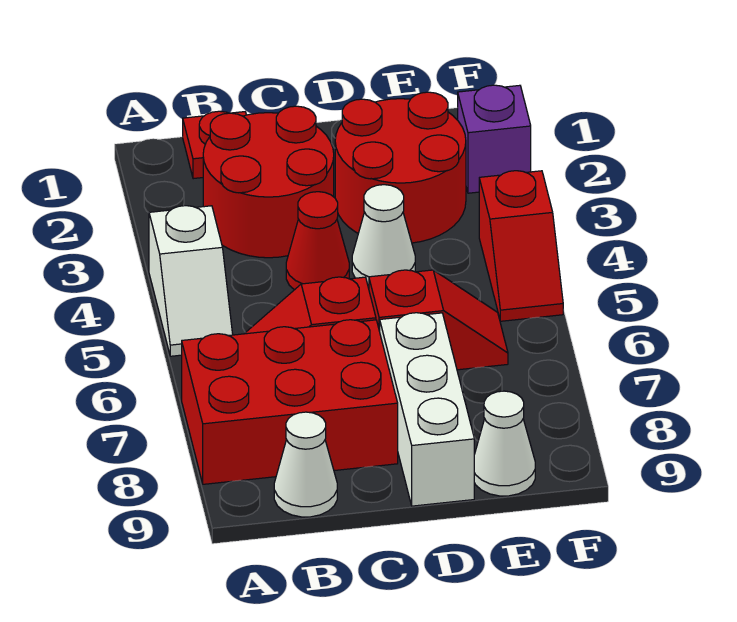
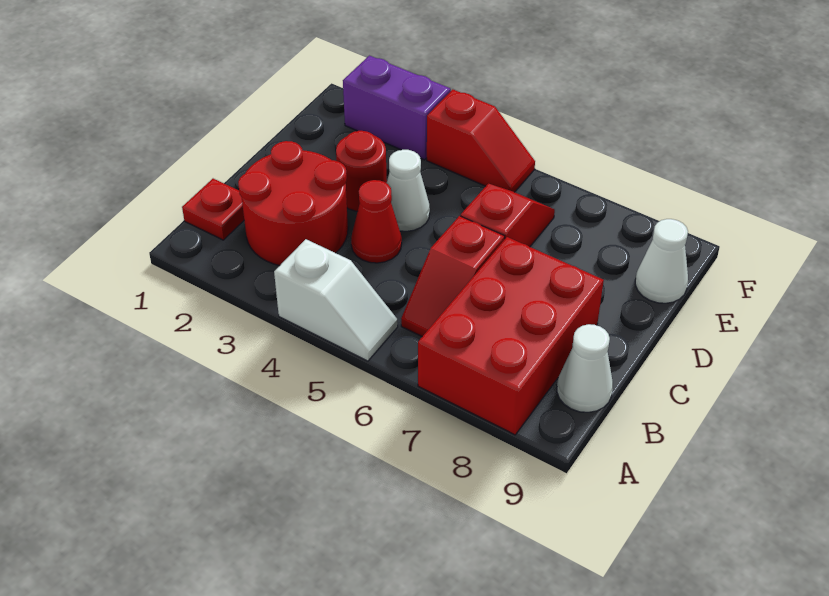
red 2x2 round brick [335,92,466,243] -> red 1x1 round brick [336,131,387,211]
white 1x3 brick [380,313,474,506] -> none
purple 1x1 brick [458,85,531,193] -> purple 1x2 brick [343,56,451,160]

